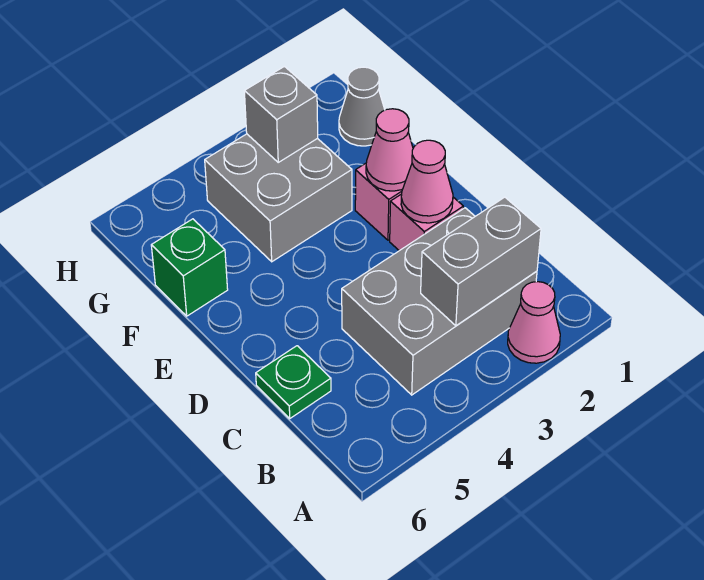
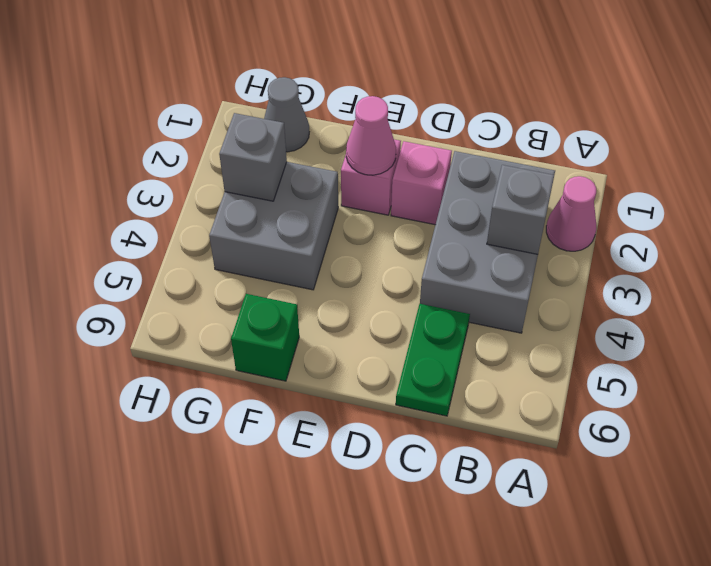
grey 1x2 brick [421,197,541,326] -> grey 1x1 brick [487,165,554,254]
green 1x1 plate [256,346,331,418] -> green 1x2 plate [396,304,470,416]
pink 1x1 cone [401,140,453,223] -> none

